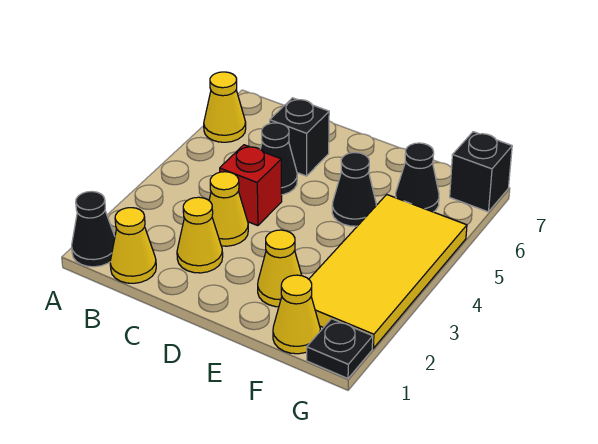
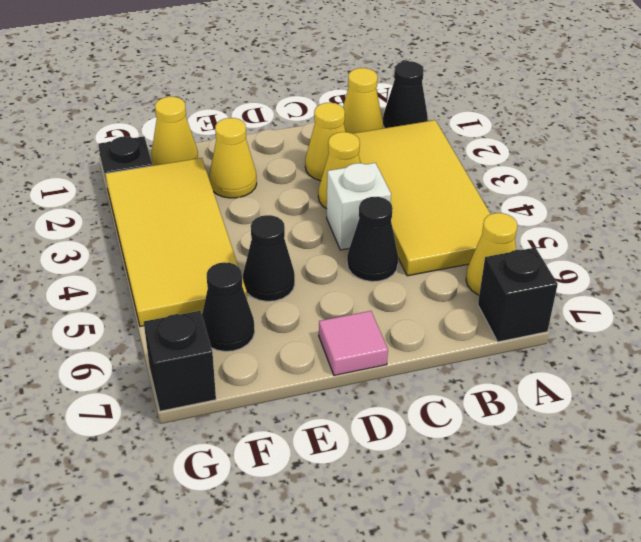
none -> yellow 2x4 tile [353,120,490,276]
red 1x1 brick [220,145,282,226] -> white 1x1 brick [327,163,391,250]
black 1x1 brick [270,98,329,176] -> black 1x1 brick moved to [478,248,558,342]
none -> pink 1x1 tile [319,311,388,375]

